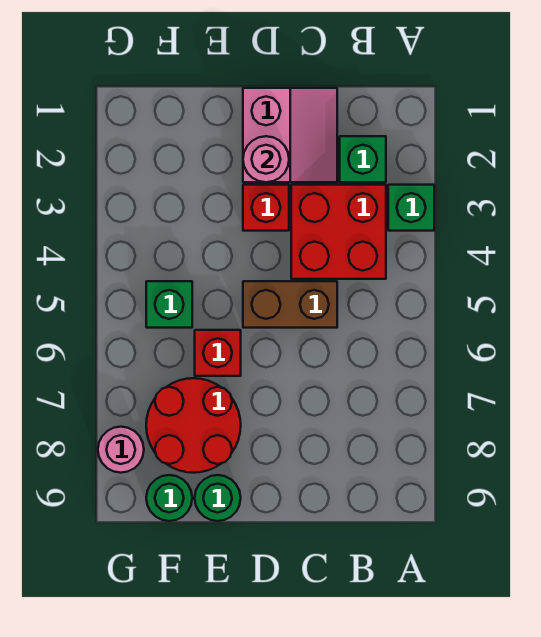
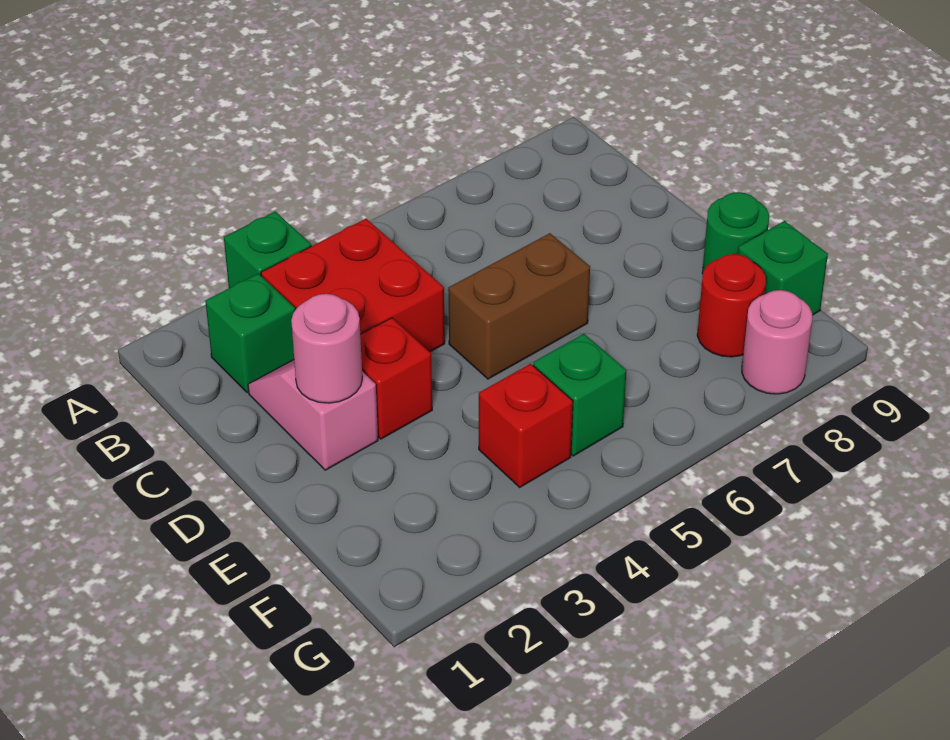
pink 2x2 slope [243,88,337,182] -> pink 1x2 slope [248,360,378,470]
brown 1x2 brick [243,281,337,328] -> brown 1x2 brick turned to [448,233,590,379]
red 1x1 brick [195,330,241,376] -> red 1x1 brick moved to [479,364,573,487]
red 2x2 round brick [146,378,241,473] -> red 1x1 round brick [697,254,766,357]
green 1x1 round brick [146,475,192,521] -> green 1x1 brick [738,221,828,315]

